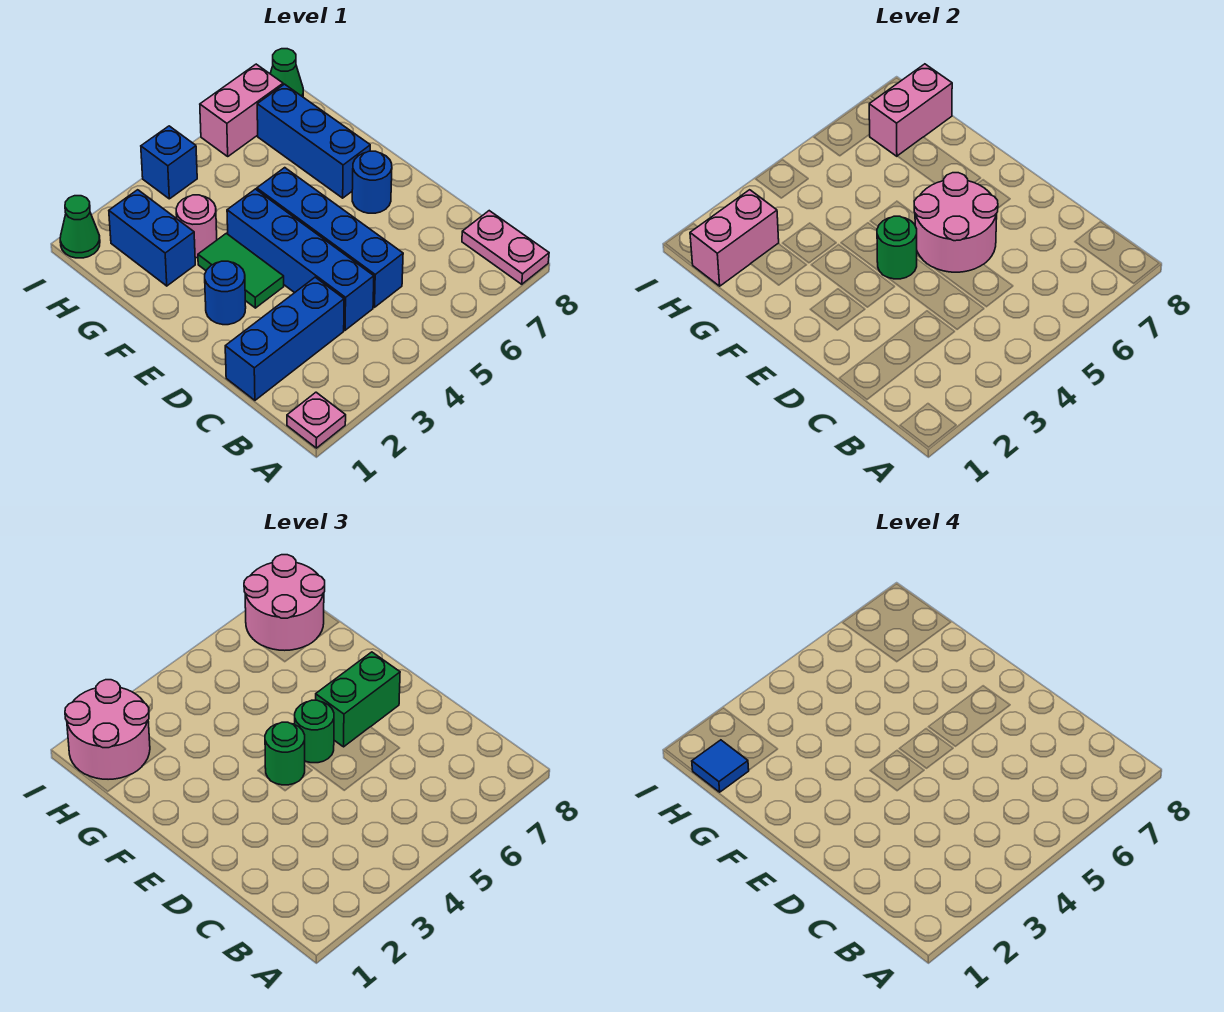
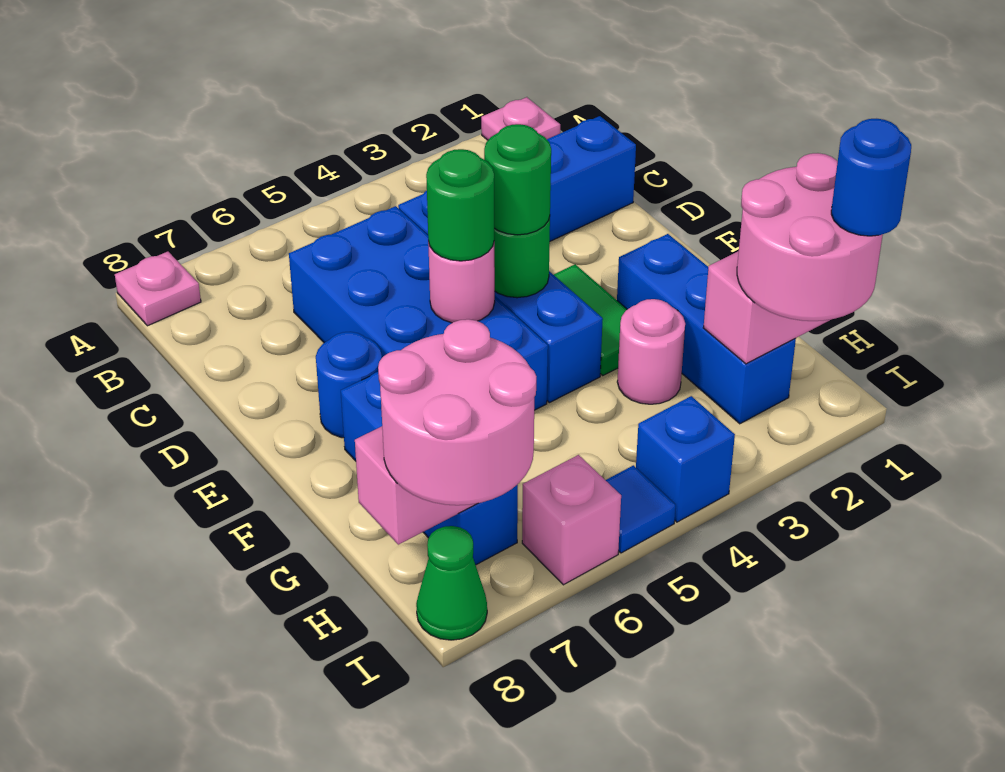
pink 1x2 plate [462,211,549,284] -> pink 1x1 plate [115,252,201,326]
blue 1x4 brick [257,168,403,307] -> blue 2x4 brick [289,206,548,410]
pink 2x2 round brick [914,173,998,272] -> pink 1x1 round brick [428,241,495,323]
blue 1x1 round brick [205,261,246,325] -> blue 1x1 round brick moved to [831,119,911,236]
green 1x2 brick [316,652,400,747] -> none
blue 1x2 brick [109,190,195,286] -> blue 1x3 brick [617,234,796,424]
blue 1x1 tile [692,740,749,792] -> blue 1x1 tile moved to [606,465,676,553]
green 1x1 cone [60,196,100,258] -> none
pink 1x2 brick [200,64,283,156] -> pink 1x1 brick [522,455,621,585]

